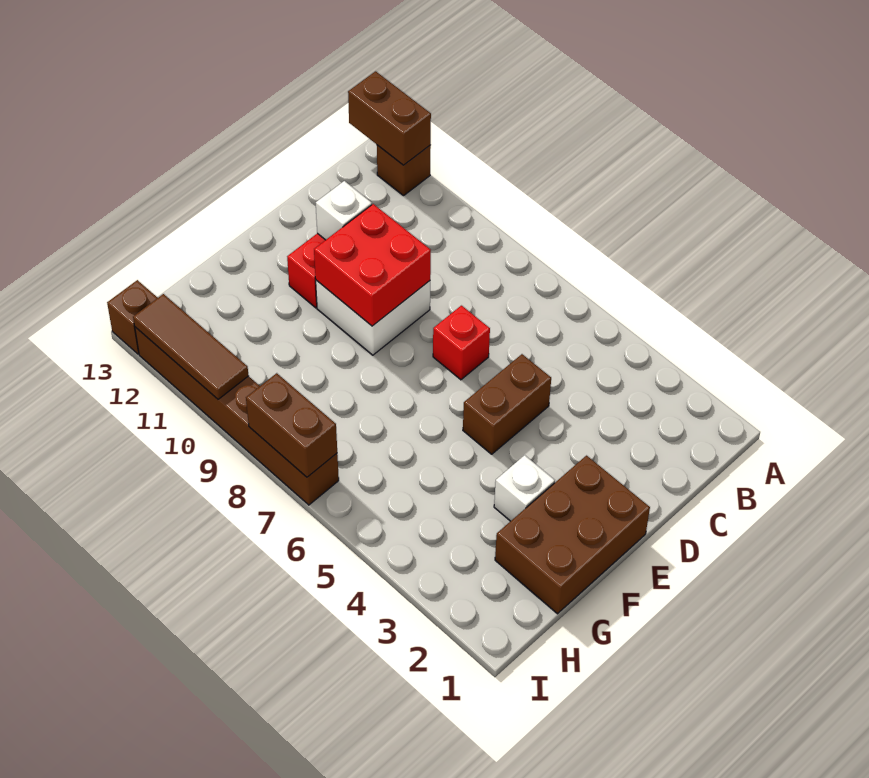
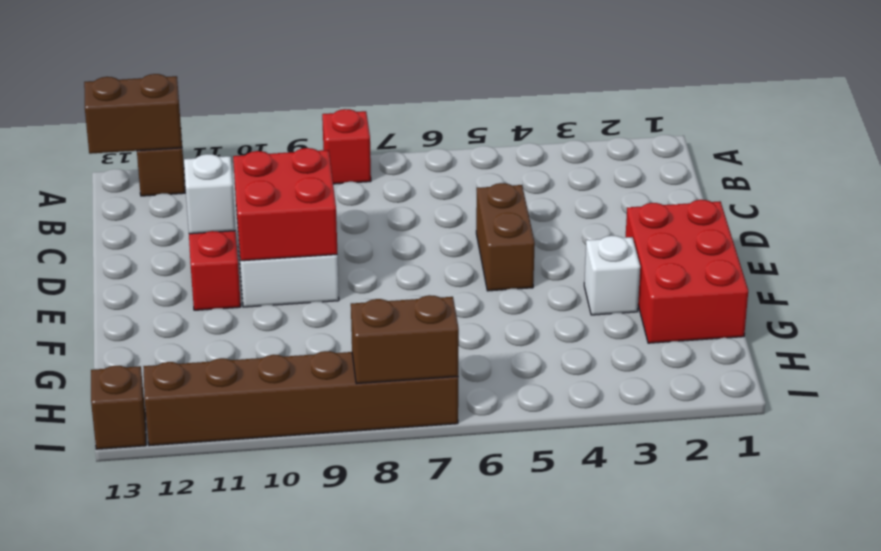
red 1x1 brick [433,306,490,380] -> red 1x1 brick moved to [322,109,371,184]
brown 2x3 brick [495,456,650,614] -> red 2x3 brick [626,200,748,343]
brown 1x3 tile [133,294,249,399] -> none

